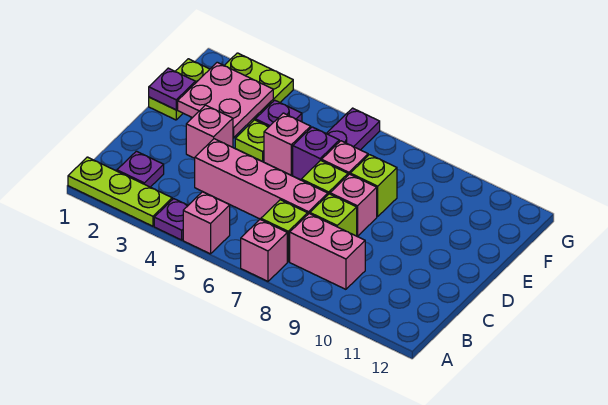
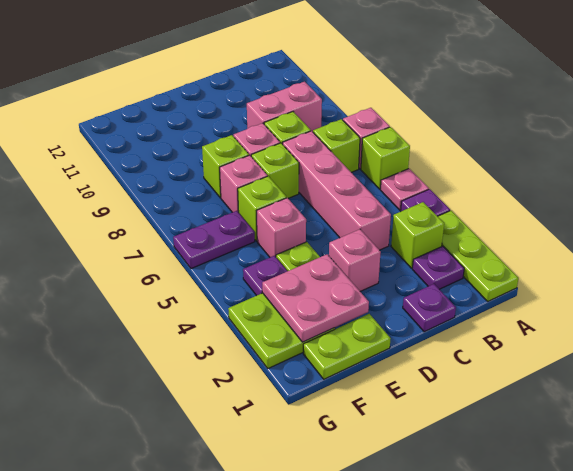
pink 1x1 brick [183,192,230,254] -> pink 1x1 plate [381,169,429,210]
none -> lime 1x1 brick [361,127,410,189]
none -> lime 1x1 brick [391,202,444,268]
pink 1x2 brick [290,214,365,289] -> pink 1x2 brick turned to [247,82,322,132]
purple 1x1 plate [149,68,195,110] -> purple 1x1 plate moved to [403,284,456,332]
purple 1x1 brick [293,127,339,180] -> lime 1x1 brick [238,176,286,241]

